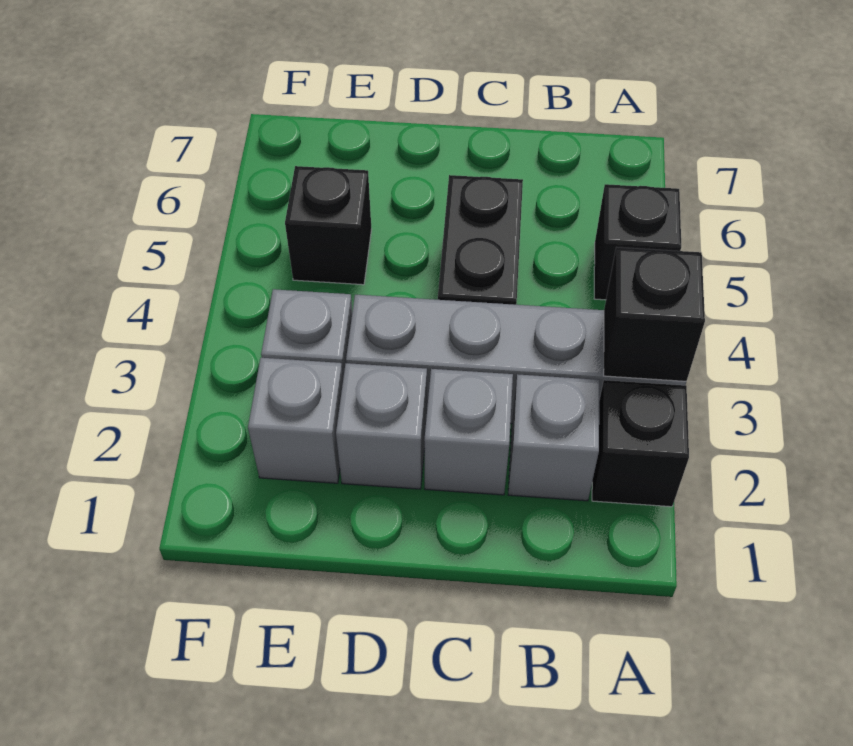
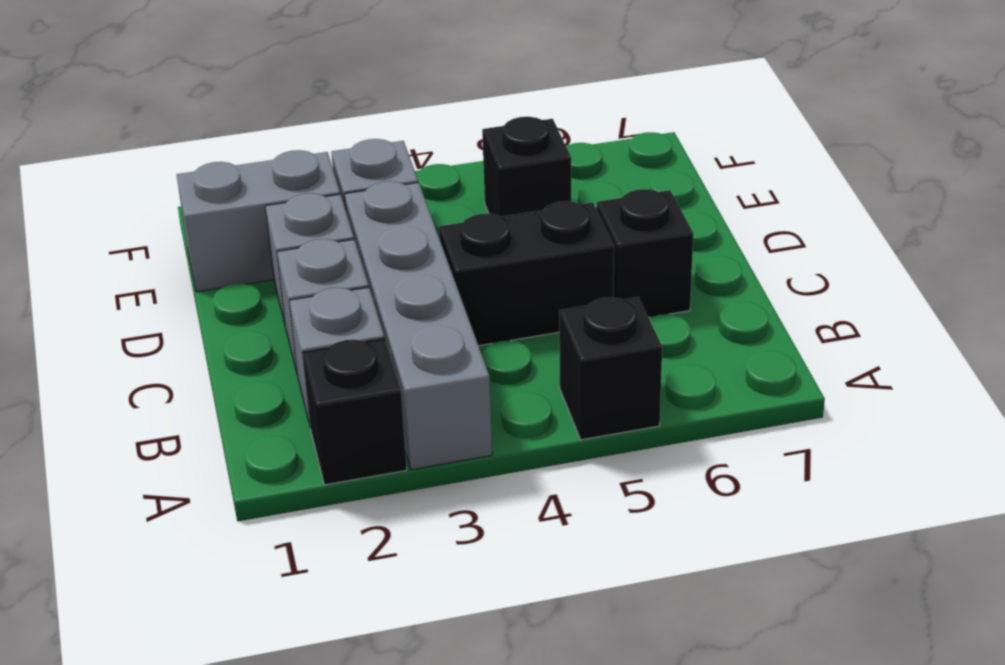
black 1x1 brick [604,247,705,381] -> black 1x1 brick moved to [597,189,693,318]
grey 1x1 brick [248,358,343,483] -> grey 1x2 brick [177,150,340,292]

